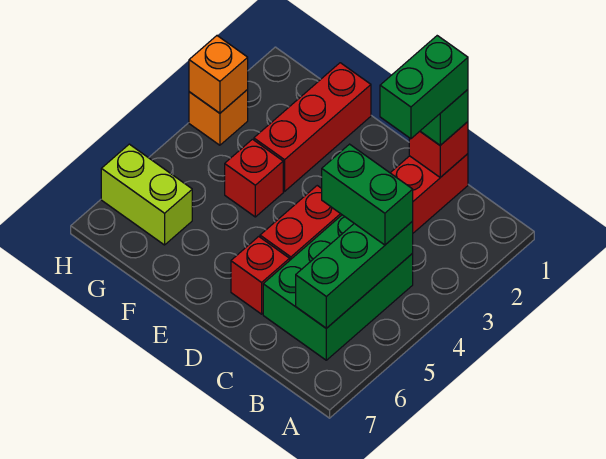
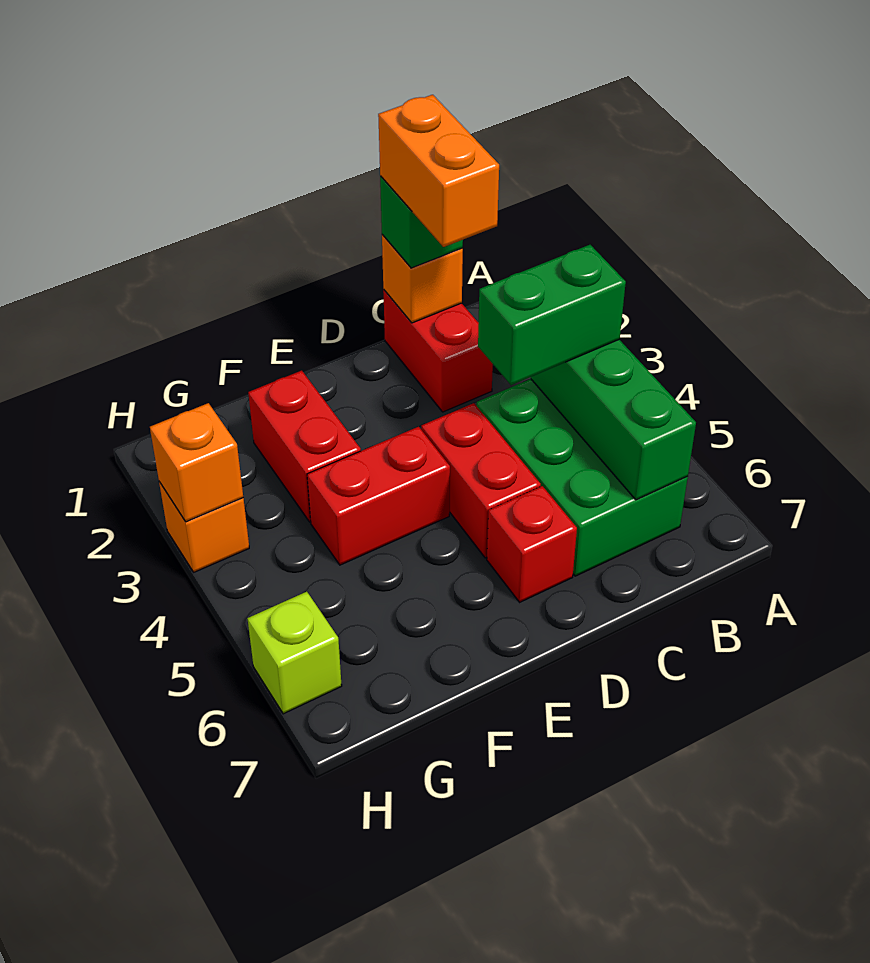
red 1x1 brick [409,122,468,177] -> orange 1x1 brick [382,235,463,323]
green 1x2 brick [380,36,468,139] -> orange 1x2 brick [378,95,499,247]
red 1x3 brick [254,63,371,191] -> red 1x2 brick [248,371,361,522]
red 1x1 brick [225,139,283,217] -> red 1x2 brick [307,427,450,565]
lime 1x2 brick [101,144,192,245] -> lime 1x1 brick [247,592,342,714]

